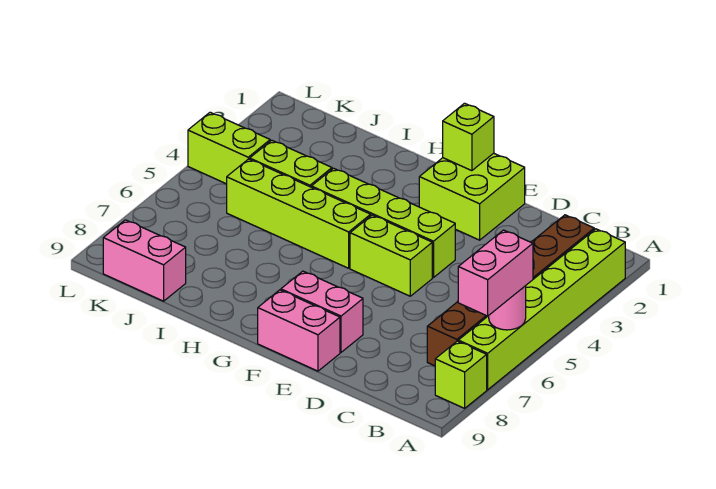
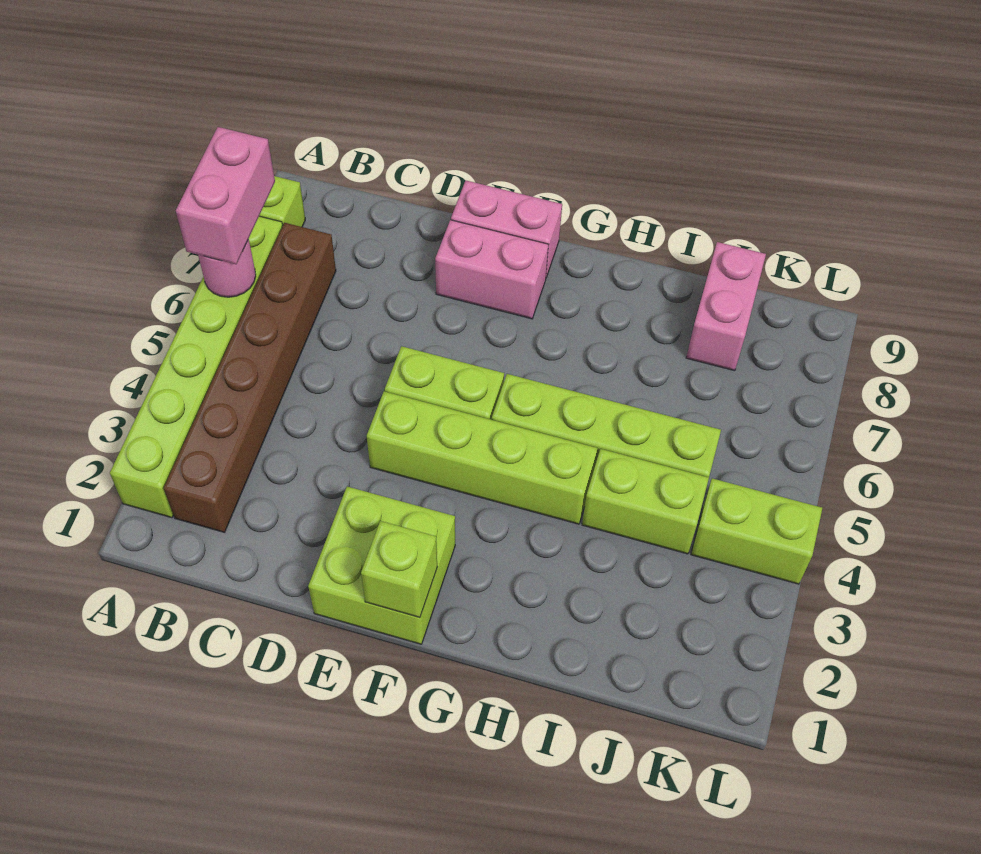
pink 1x2 brick [103,220,186,301] -> pink 1x2 brick turned to [686,242,766,371]

